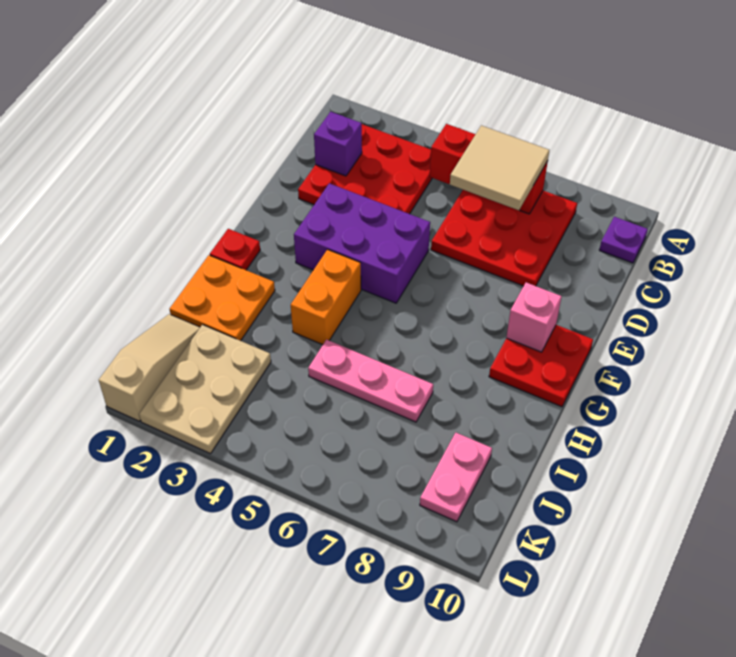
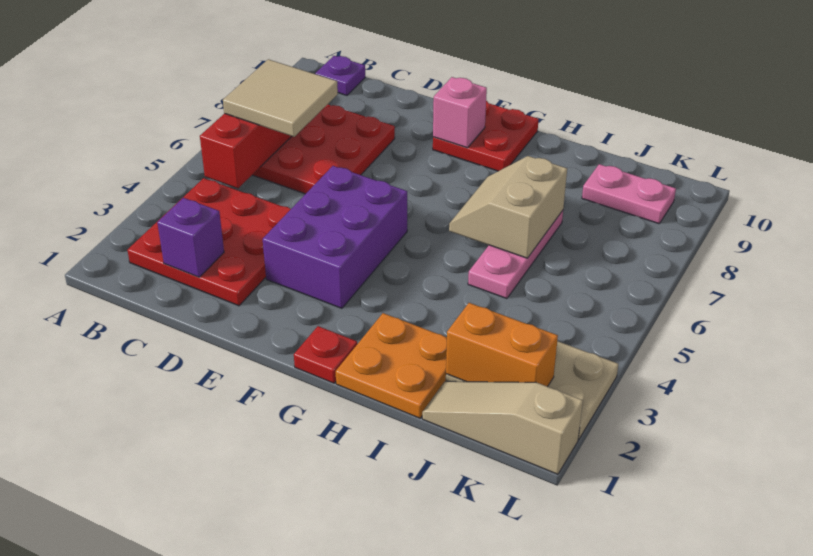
orange 1x2 brick [291,250,361,345] -> orange 1x2 brick moved to [446,303,558,387]
none -> tan 2x2 slope [449,156,567,258]

